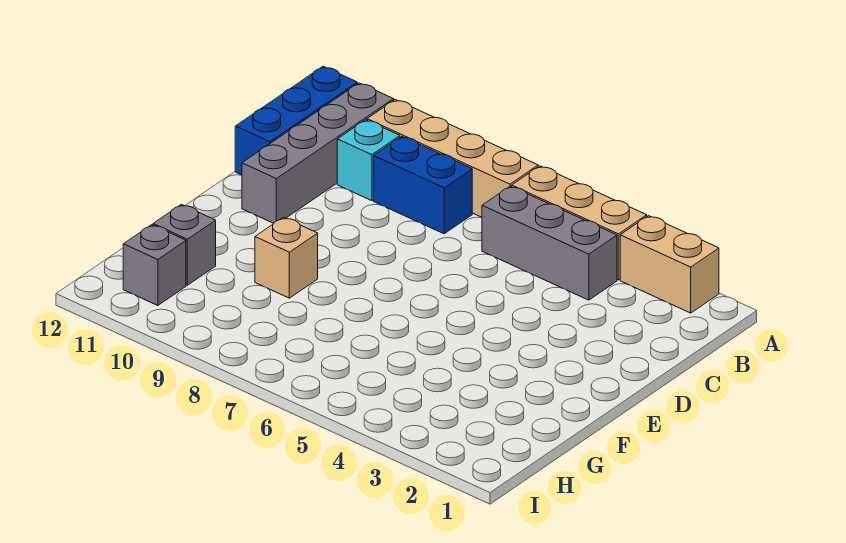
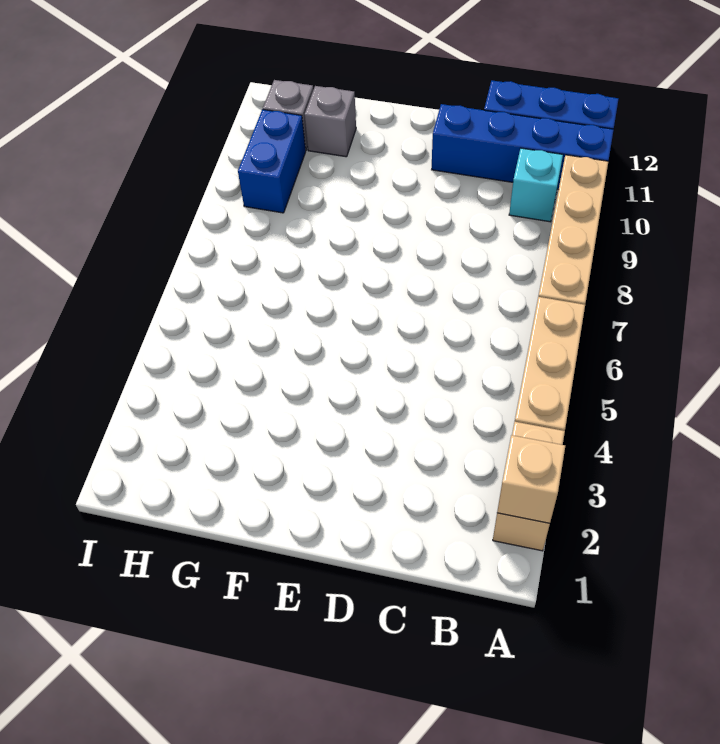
grey 1x4 brick [242,83,394,223] -> blue 1x4 brick [432,104,614,190]
grey 1x3 brick [482,186,617,300] -> none
blue 1x2 brick [374,136,472,234] -> blue 1x2 brick moved to [238,109,306,213]
tan 1x1 brick [255,217,318,298] -> tan 1x1 brick moved to [497,435,565,523]

